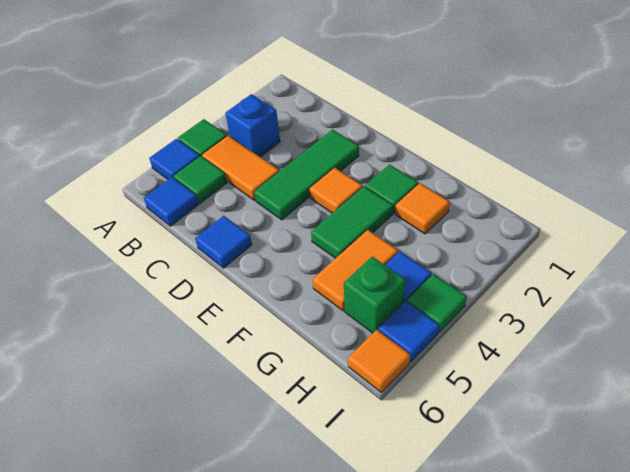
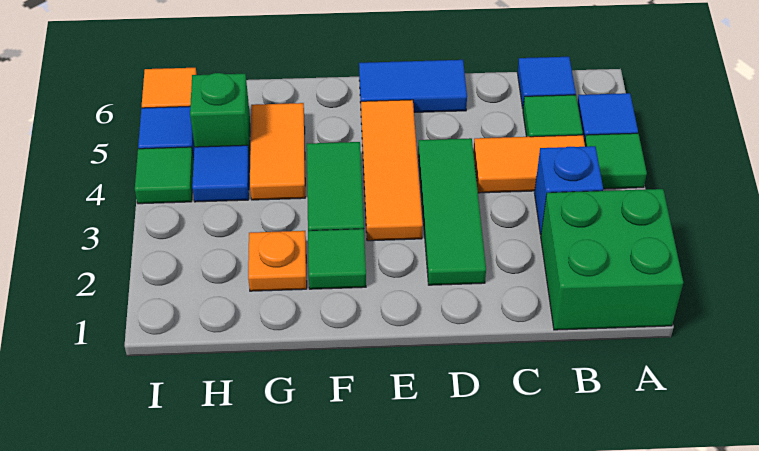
none -> green 2x2 brick [541,189,683,330]
blue 1x1 tile [195,216,252,268] -> blue 1x2 tile [359,60,467,112]
orange 1x1 tile [310,168,363,213] -> orange 1x3 tile [361,100,423,241]
orange 1x1 tile [395,183,450,234] -> orange 1x1 plate [248,231,307,291]

